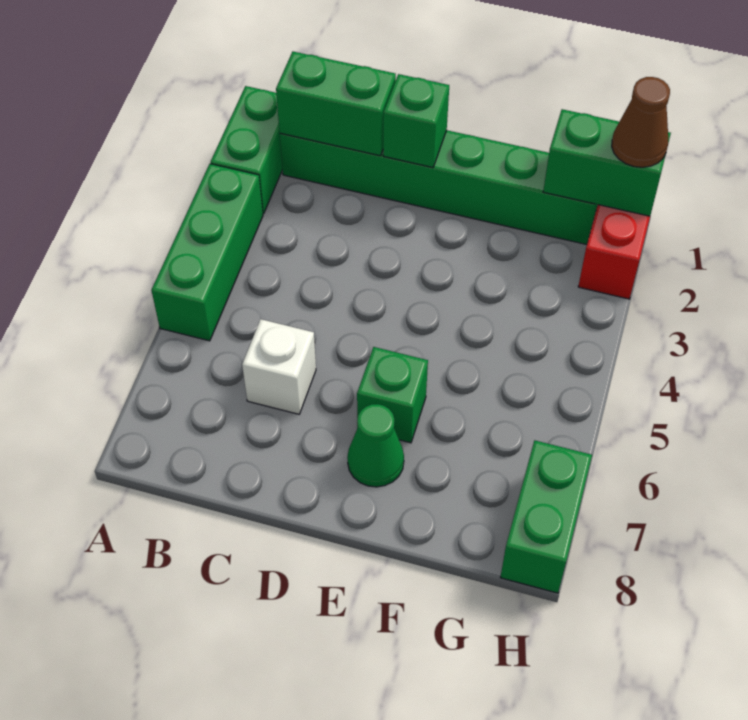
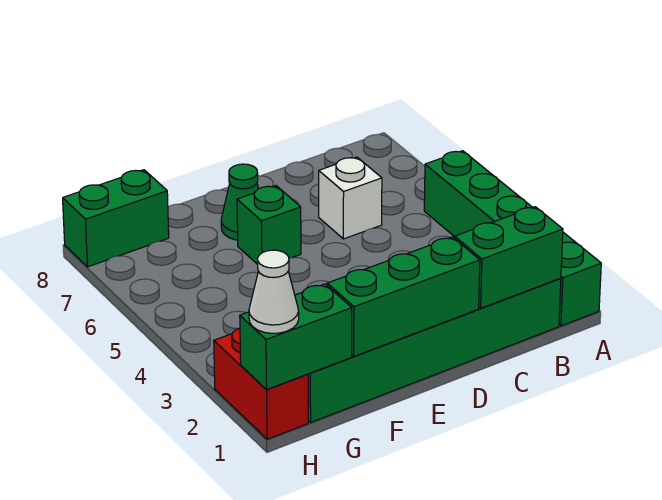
green 1x1 brick [383,74,449,167] -> green 1x3 brick [327,237,480,356]
brown 1x1 cone [612,77,670,167] -> white 1x1 cone [249,250,299,333]
green 1x2 brick [500,440,592,593] -> green 1x2 brick turned to [63,170,169,267]

